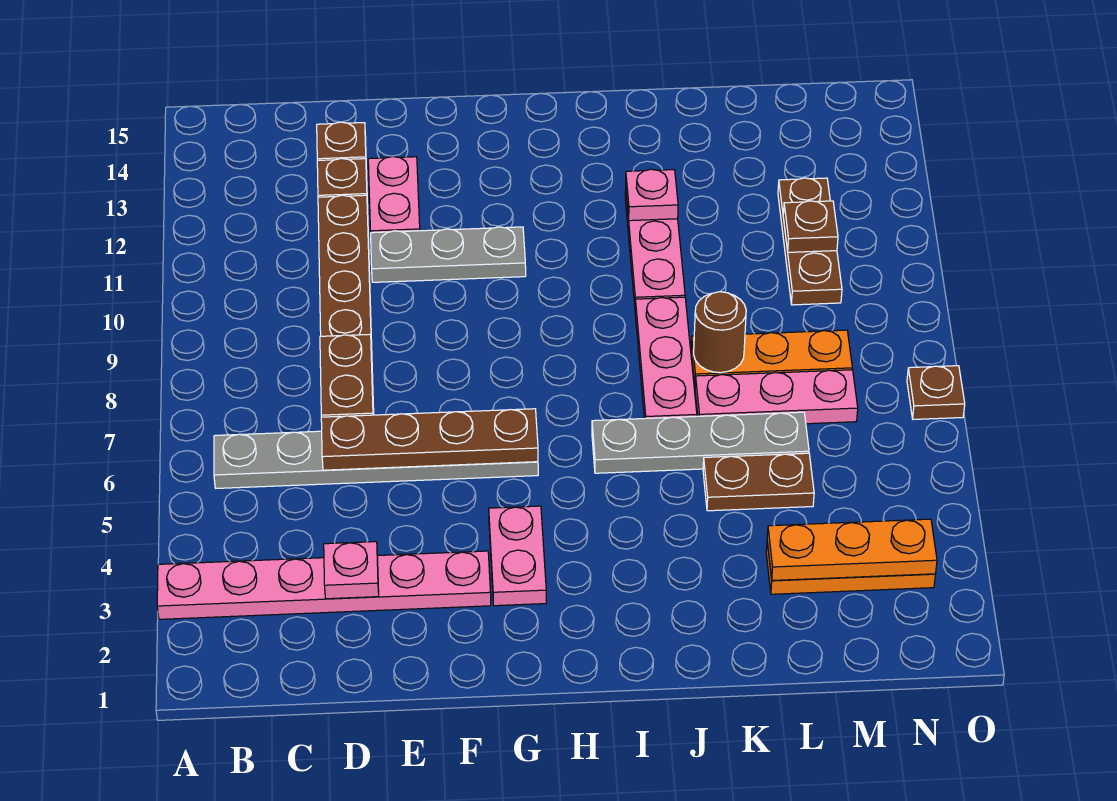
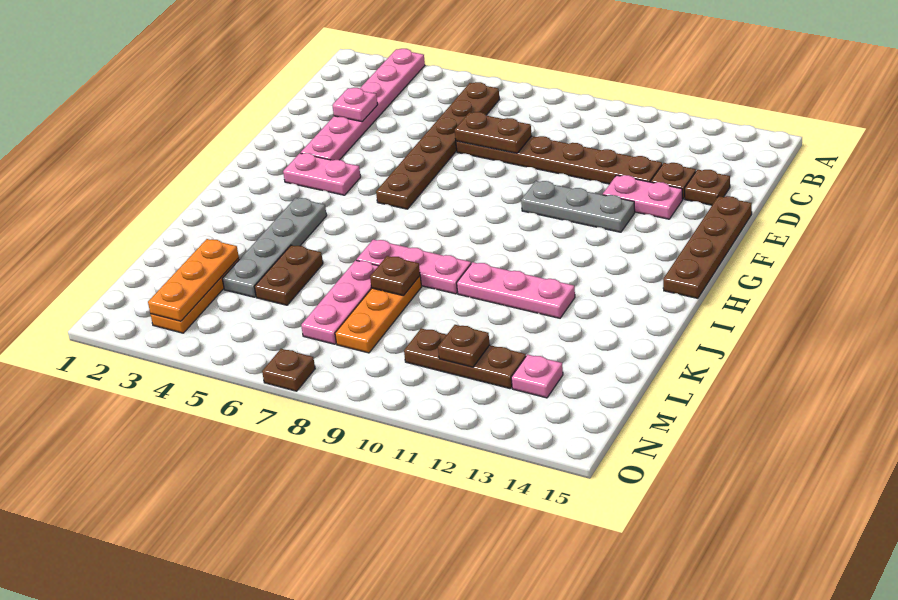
grey 1x6 plate [214,431,538,488] -> brown 1x6 plate [376,82,500,209]
brown 1x4 plate [321,409,538,470] -> brown 1x4 plate moved to [663,196,752,298]
grey 1x3 plate [371,227,526,282] -> grey 1x3 plate turned to [521,181,635,232]
grey 1x4 plate [592,412,809,473] -> grey 1x4 plate moved to [222,198,327,297]
pink 1x1 plate [626,169,678,221] -> pink 1x1 plate moved to [511,354,563,398]
brown 1x1 round brick [694,292,746,373] -> brown 1x1 plate [370,256,420,296]

